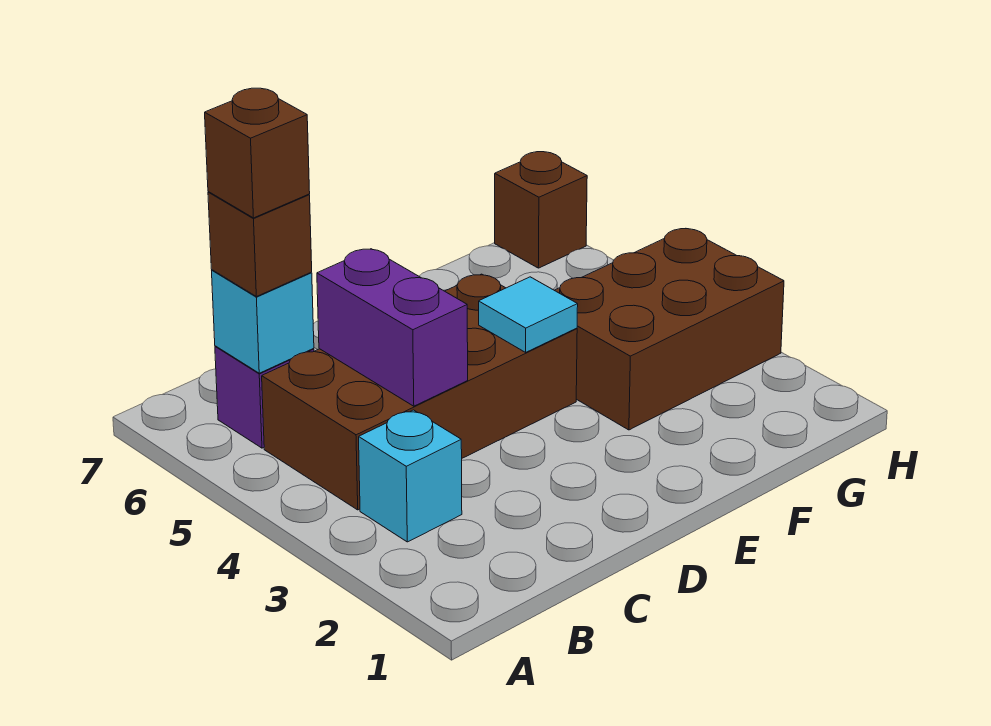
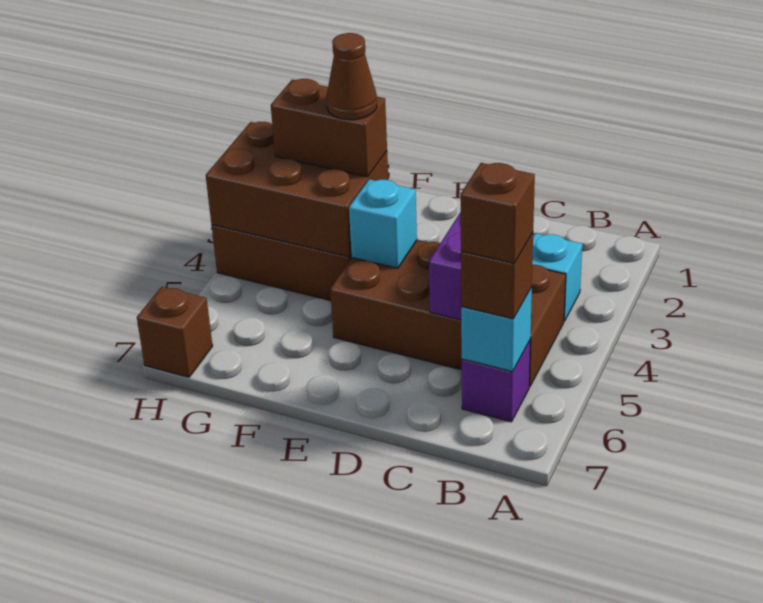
cyan 1x1 tile [479,277,578,352] -> cyan 1x1 brick [349,179,417,268]
none -> brown 2x3 brick [206,122,388,257]
none -> brown 1x2 brick [271,79,387,177]
none -> brown 1x1 cone [326,33,377,120]

